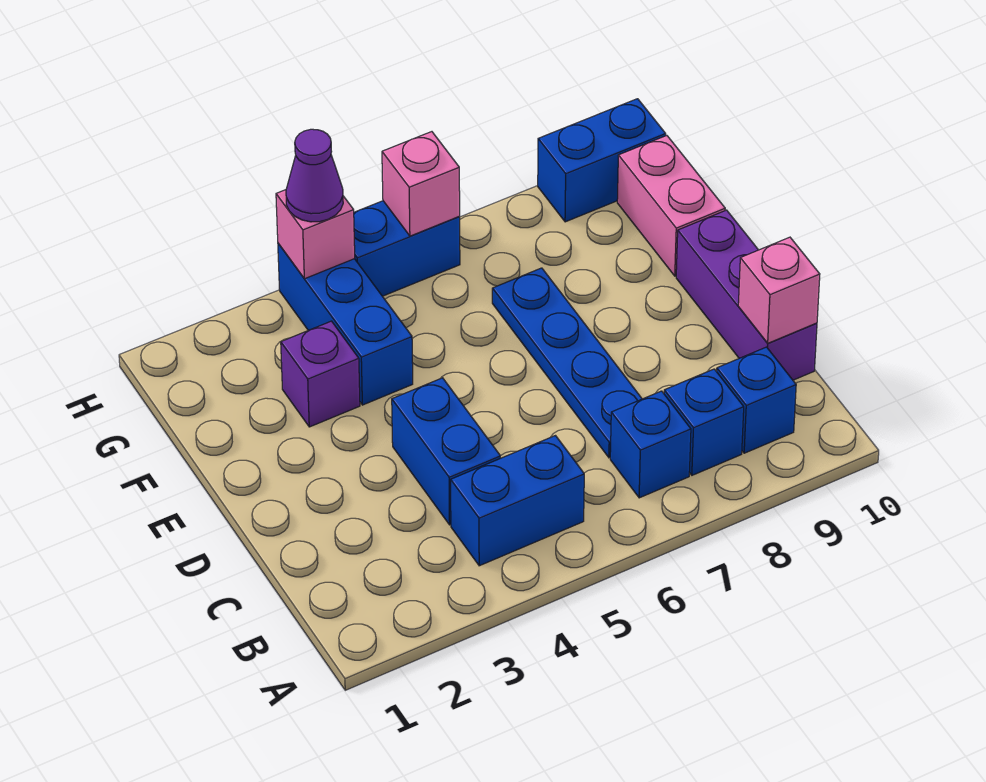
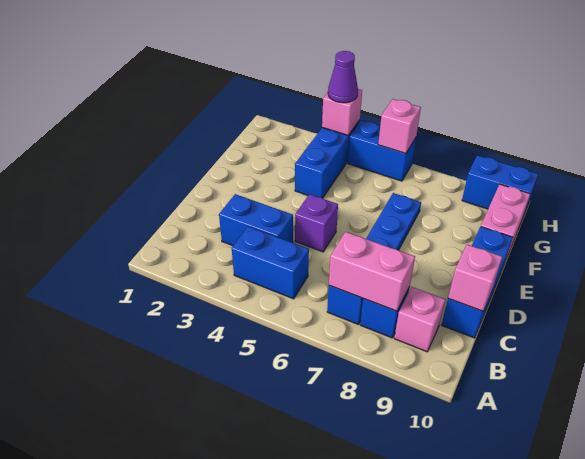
none -> pink 1x2 brick [329,232,415,311]
blue 1x1 brick [717,347,796,453] -> pink 1x1 brick [394,287,445,352]
blue 1x2 brick [392,378,500,525] -> blue 1x2 brick turned to [219,194,293,246]
purple 1x3 brick [676,210,817,380] -> blue 1x3 brick [442,227,513,338]
purple 1x1 brick [281,321,360,427] -> purple 1x1 brick moved to [295,194,338,252]

